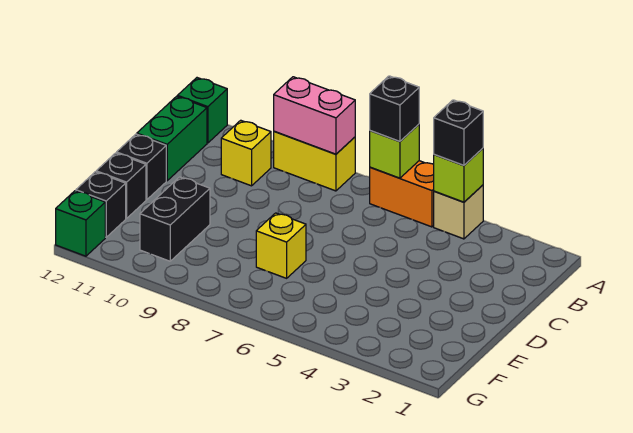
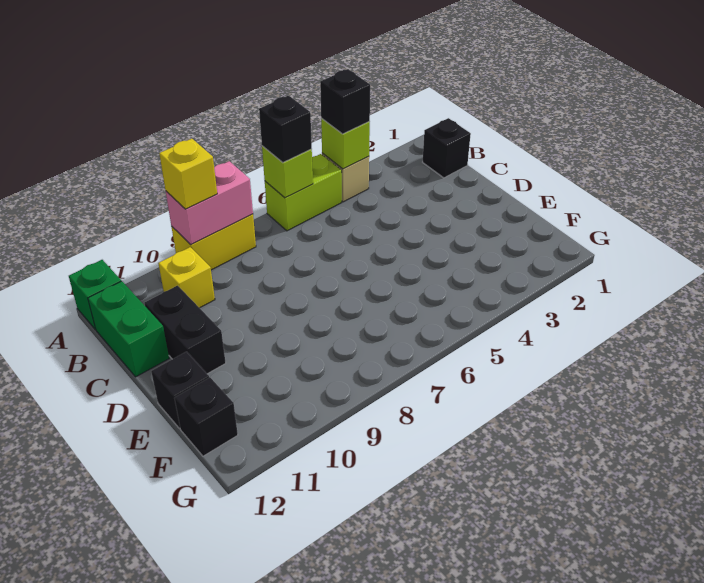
orange 1x2 brick [370,161,434,227] -> lime 1x2 brick [265,154,342,231]
black 1x1 brick [117,134,166,200] -> black 1x1 brick moved to [423,118,471,178]
yellow 1x1 brick [256,213,306,278] -> yellow 1x1 brick moved to [159,139,217,209]
black 1x2 brick [140,177,210,261] -> black 1x2 brick moved to [144,286,226,374]
green 1x1 brick [56,191,105,256] -> none

